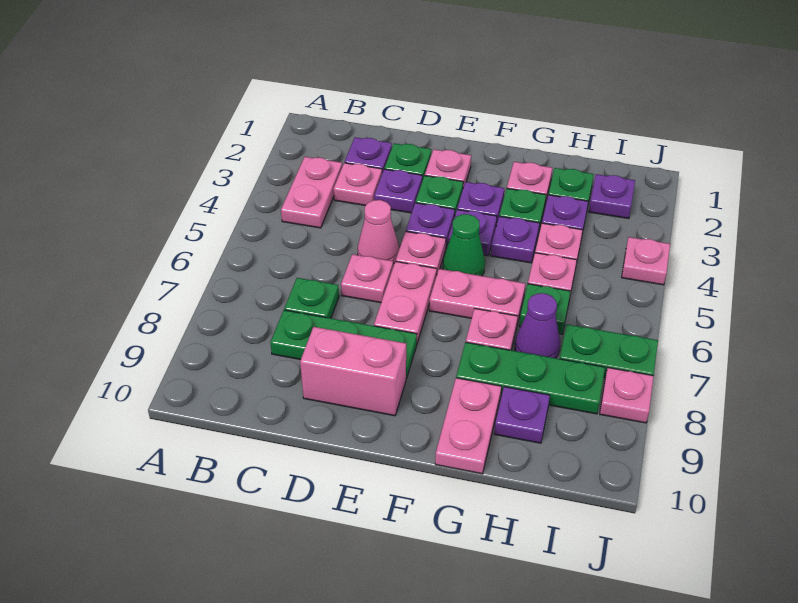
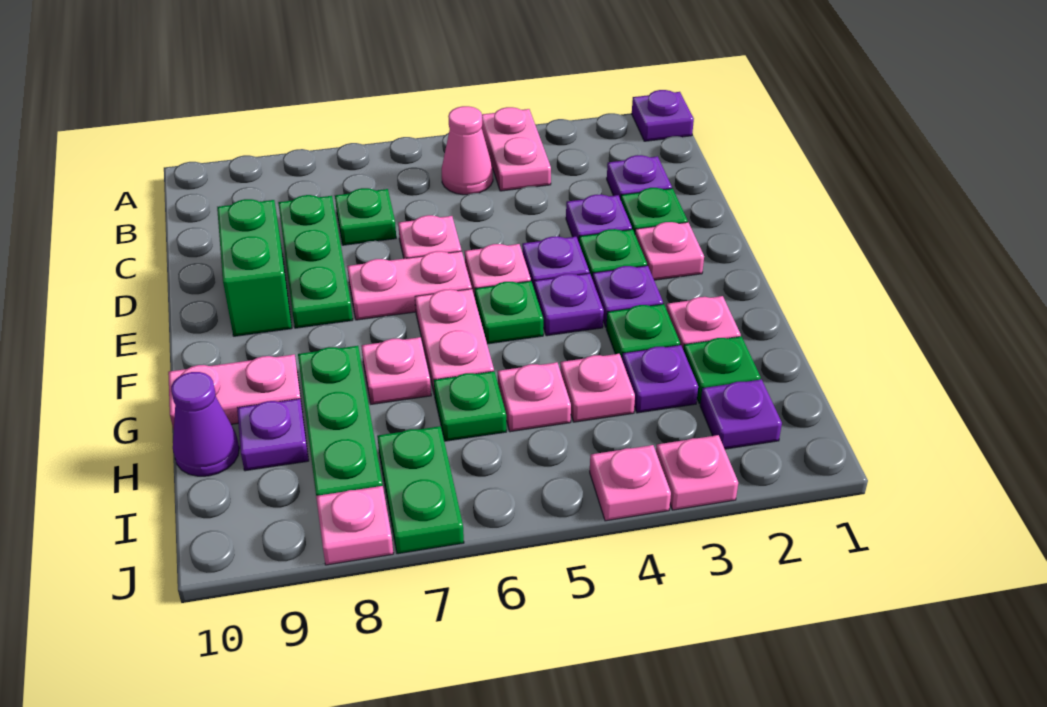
pink 1x2 plate [281,157,342,228] -> pink 1x2 plate turned to [482,107,551,191]
pink 1x1 plate [334,163,382,206] -> pink 1x1 plate moved to [656,435,738,510]
pink 1x1 cone [358,200,399,264] -> pink 1x1 cone moved to [442,106,493,195]
pink 1x2 brick [300,327,406,416] -> green 1x2 brick [217,199,292,336]
green 1x1 cone [443,214,485,276] -> green 1x1 plate [475,281,543,344]
purple 1x1 plate [491,216,540,263] -> purple 1x1 plate moved to [632,90,694,141]
purple 1x1 cone [515,293,560,358] -> purple 1x1 cone moved to [171,372,239,476]

